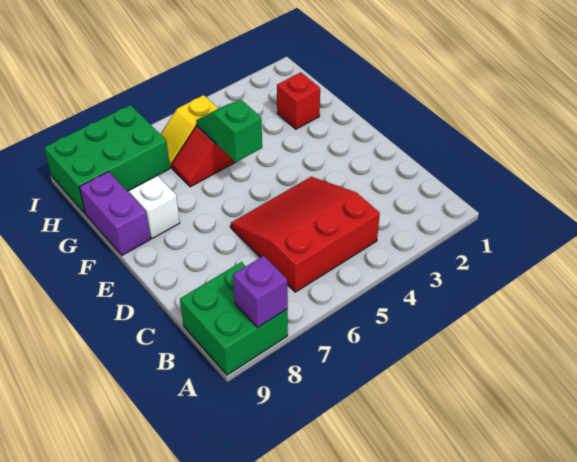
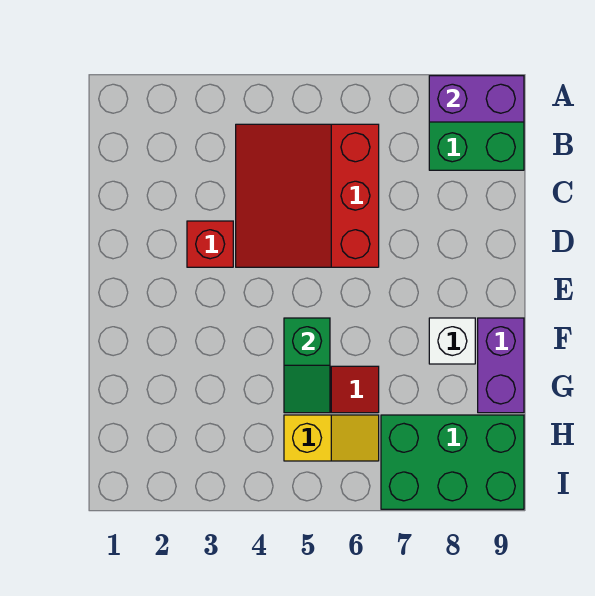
purple 1x1 brick [233,256,288,328] -> purple 1x2 brick [429,76,524,122]
red 3x3 slope [231,177,380,292] -> red 3x3 slope turned to [236,124,379,267]
red 1x1 brick [277,72,320,129] -> red 1x1 brick moved to [187,221,233,267]

